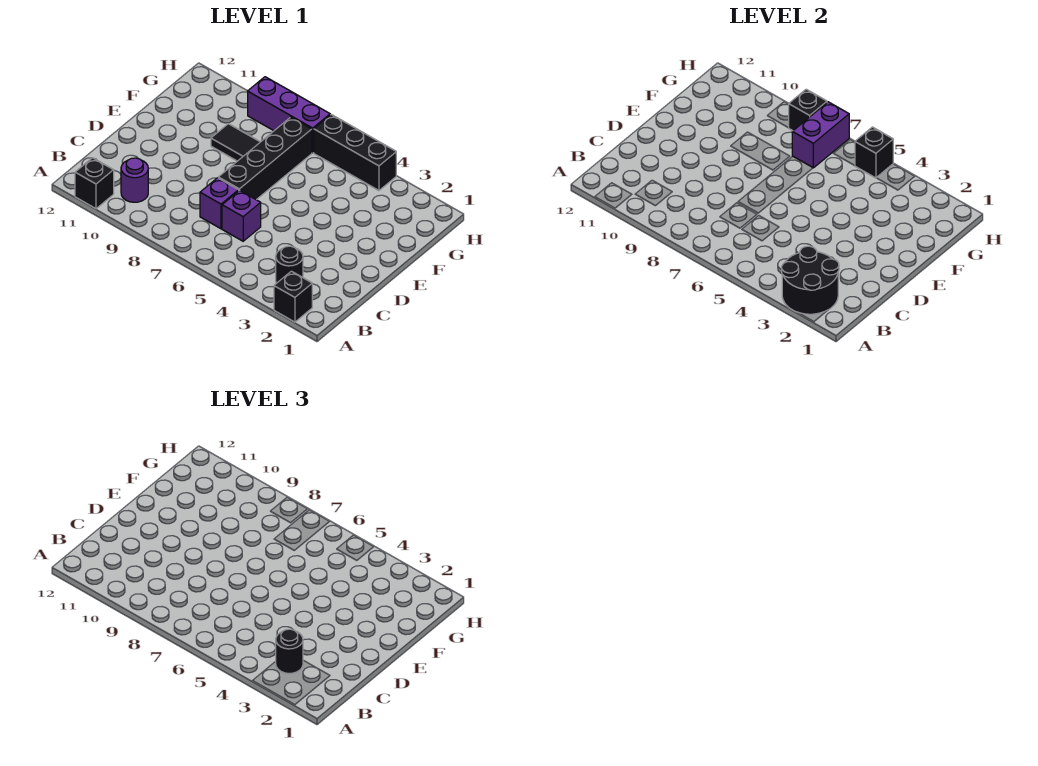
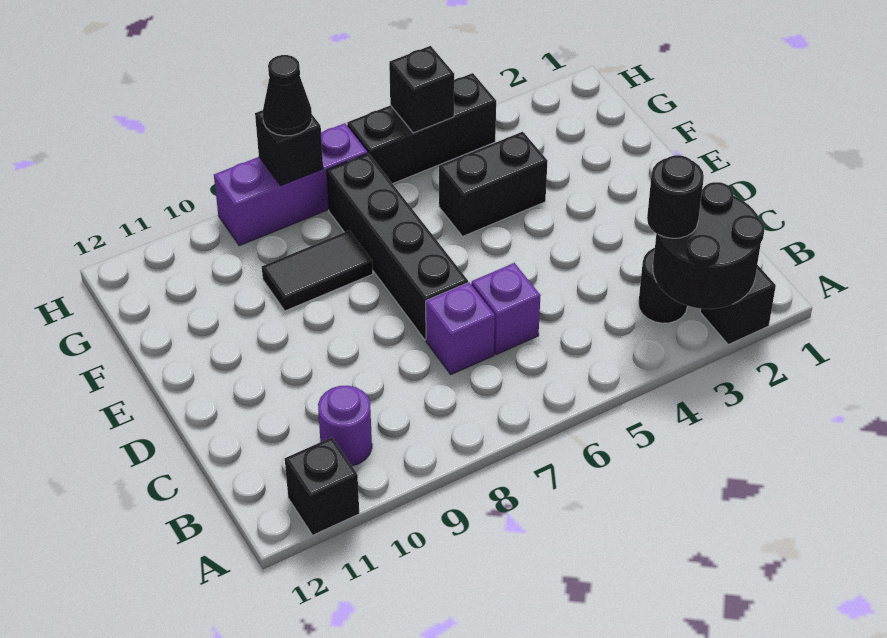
none -> black 1x2 brick [439,132,547,236]
purple 1x2 brick [792,102,849,168] -> none
none -> black 1x1 cone [263,55,312,136]

